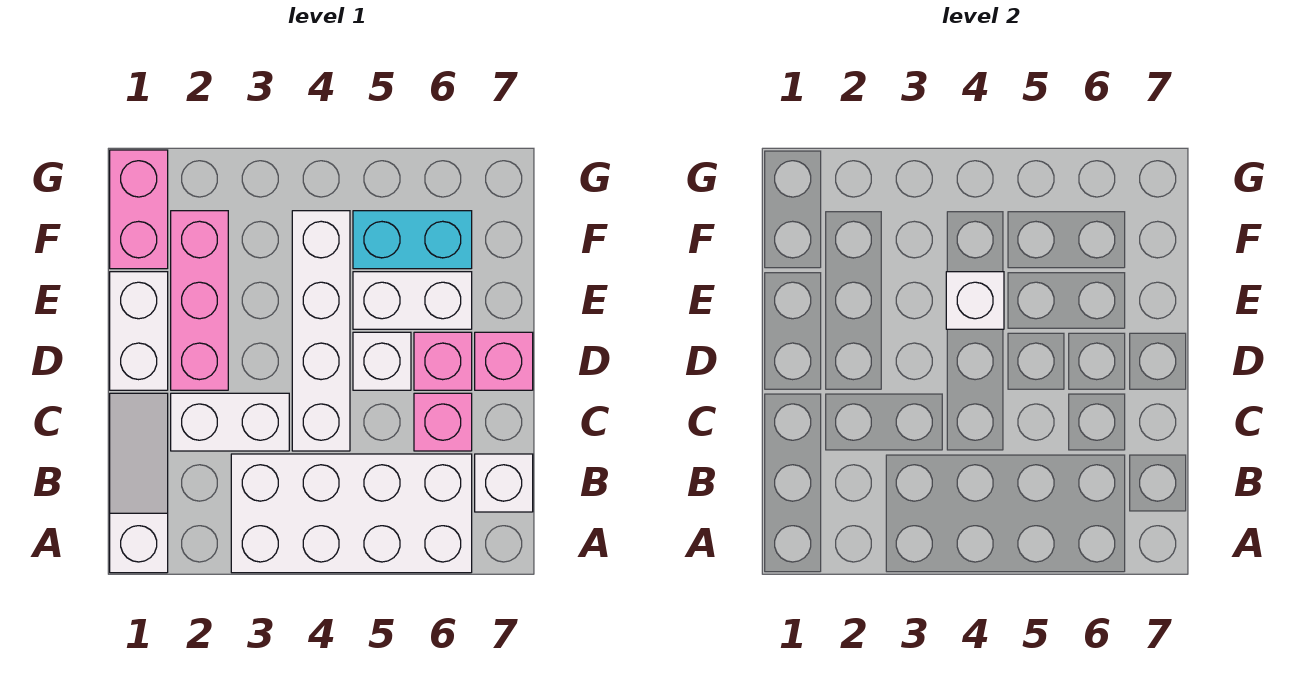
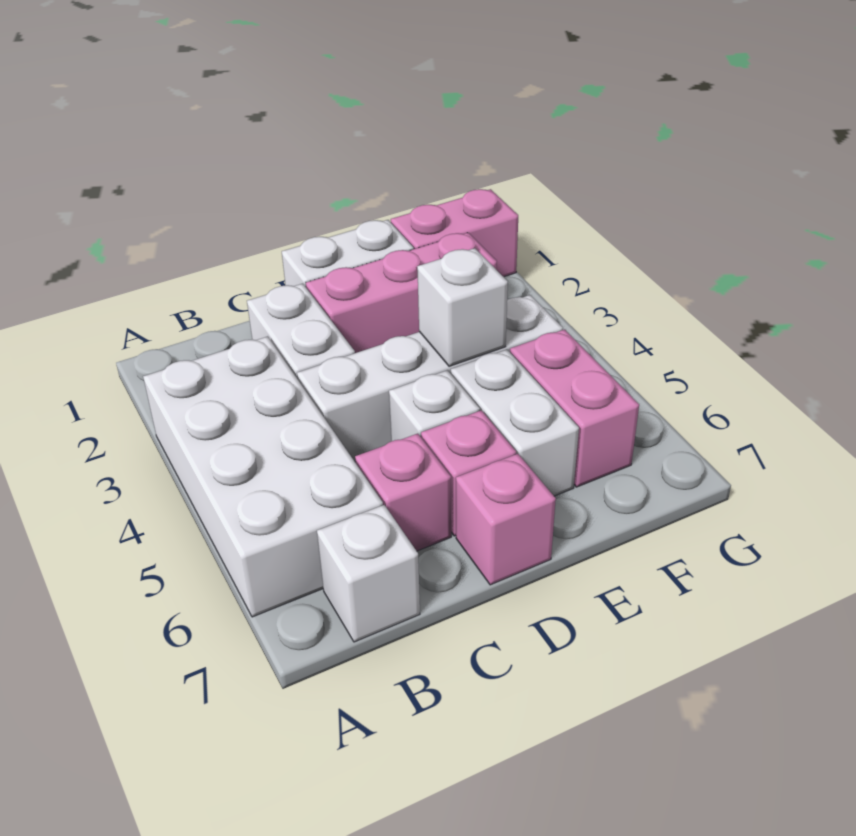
white 1x3 slope [110,393,168,573] -> none
cyan 1x2 brick [353,211,472,269] -> pink 1x2 brick [510,329,639,487]

